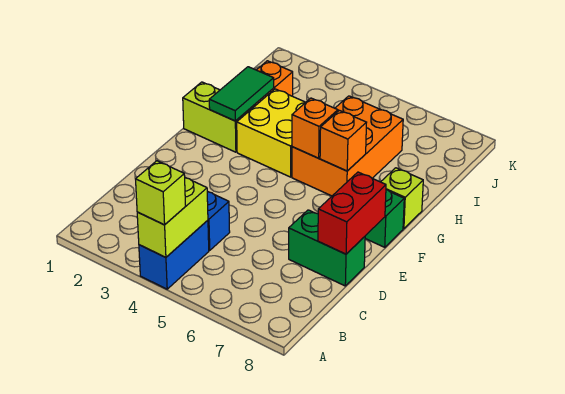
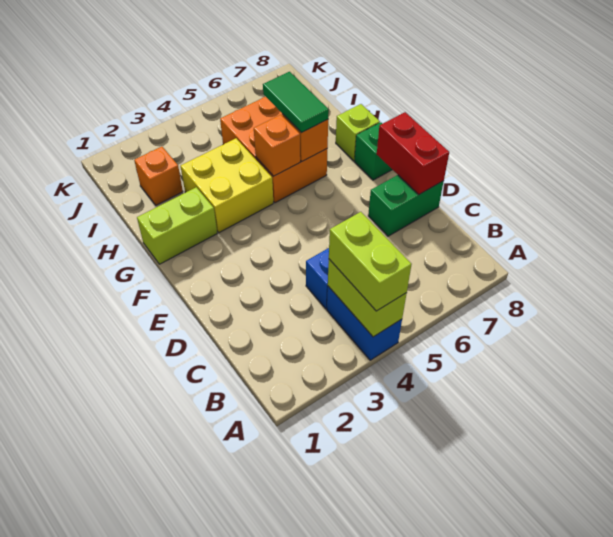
lime 1x1 brick [136,161,186,225] -> lime 1x2 brick [329,212,412,311]
green 1x2 tile [209,67,274,121] -> green 1x2 tile moved to [263,72,329,133]

